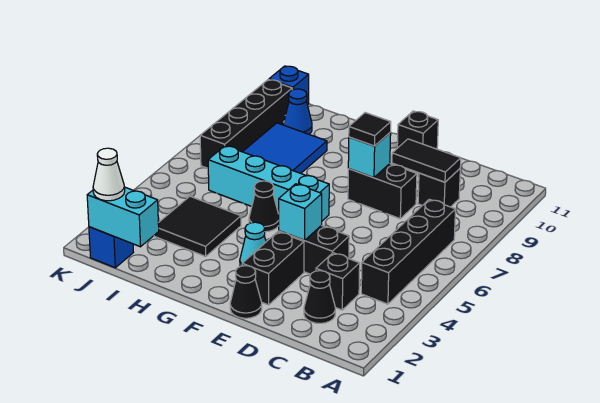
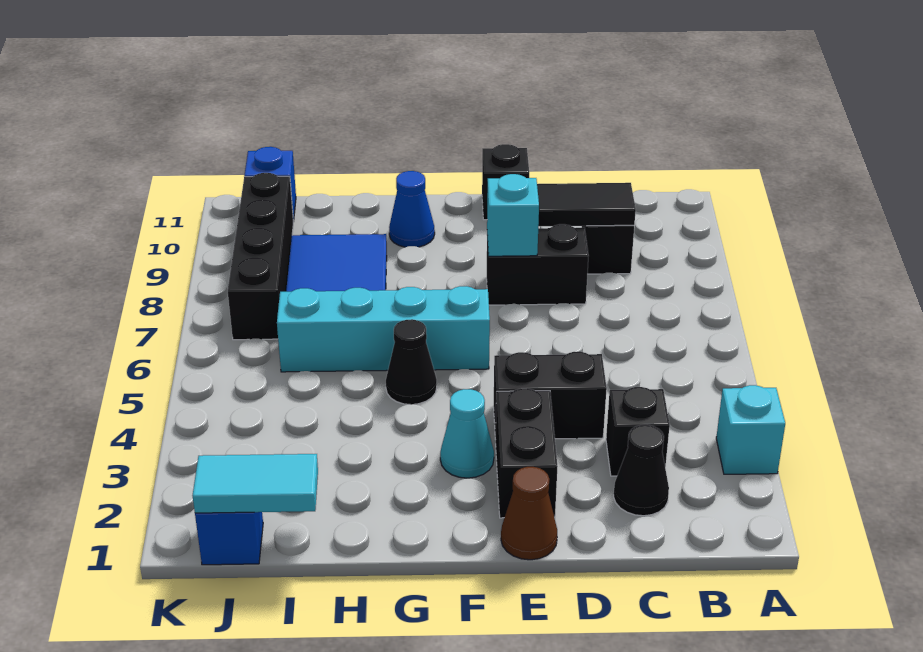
black 1x4 brick [361,199,456,304] -> none
black 1x1 cone [230,266,262,318] -> brown 1x1 cone [501,467,557,560]
cyan 1x1 brick [279,184,322,240] -> cyan 1x1 brick moved to [716,385,785,474]
black 1x1 tile [349,113,391,146] -> none
black 2x2 tile [154,196,241,256] -> none
cyan 1x2 brick [87,187,159,247] -> cyan 1x2 tile [193,454,318,513]
blue 1x1 cone [283,89,312,134] -> blue 1x1 cone moved to [389,171,435,247]
white 1x1 cone [93,148,125,201] -> none

